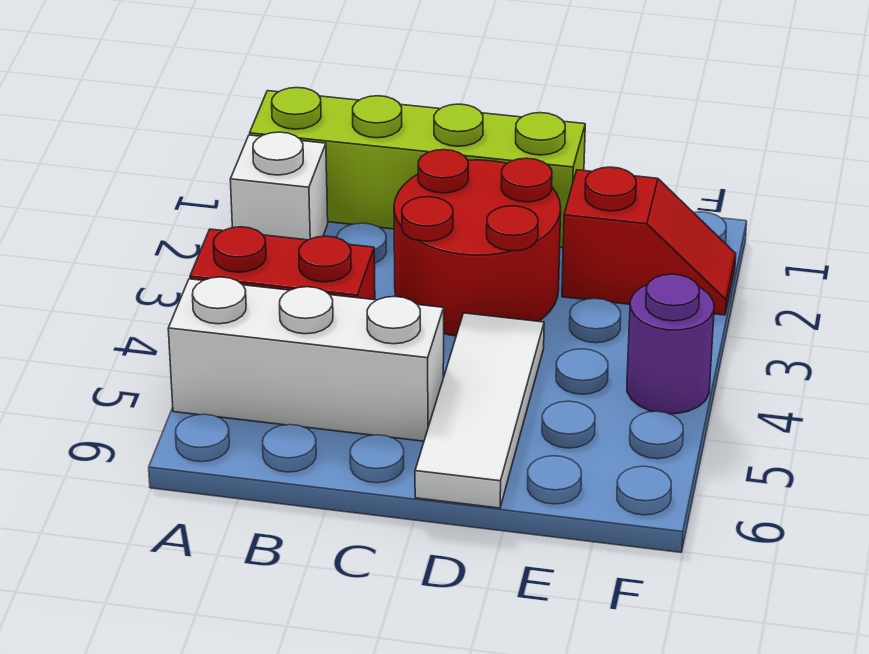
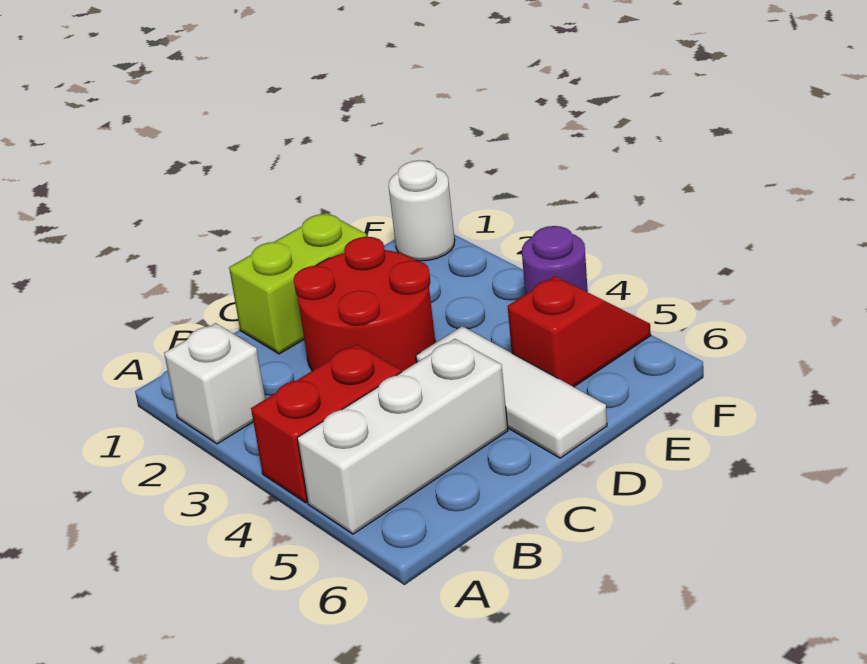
lime 1x4 brick [250,88,585,247] -> lime 1x2 brick [229,213,367,354]
red 1x2 slope [562,167,736,315] -> red 1x2 slope moved to [508,276,651,387]
none -> white 1x1 round brick [389,160,455,261]

